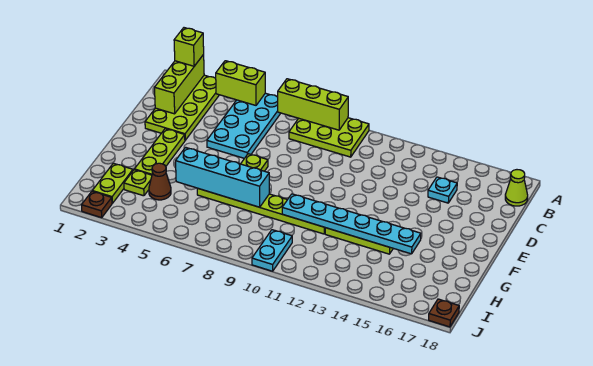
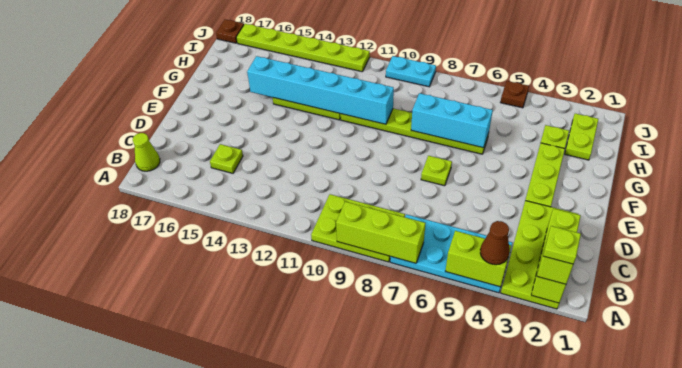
none -> lime 1x1 plate [543,226,581,264]
cyan 2x4 plate [207,93,281,158] -> cyan 2x4 plate turned to [390,214,512,293]
cyan 1x1 plate [428,177,457,203] -> lime 1x1 plate [210,144,243,173]
cyan 1x4 brick [176,147,269,207] -> cyan 1x3 brick [411,93,493,148]
cyan 1x6 plate [282,194,421,254] -> cyan 1x6 brick [247,56,394,124]
brown 1x1 cone [149,163,171,200] -> brown 1x1 cone moved to [480,221,510,265]
cyan 1x2 plate [252,230,292,271] -> cyan 1x2 plate turned to [386,56,436,87]
brown 1x1 plate [82,191,112,218] -> brown 1x1 plate moved to [500,81,529,108]
none -> lime 1x6 plate [236,24,370,72]

